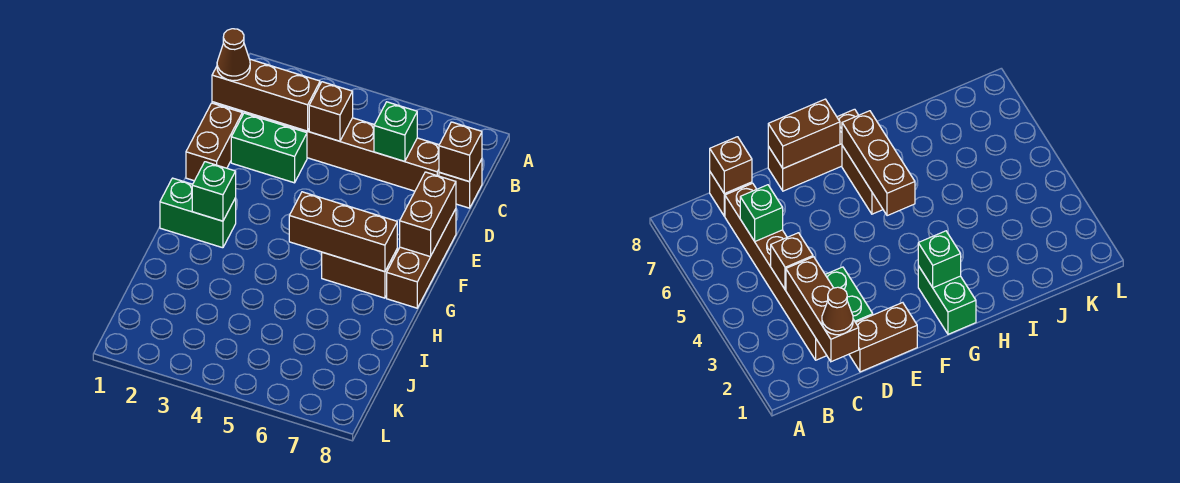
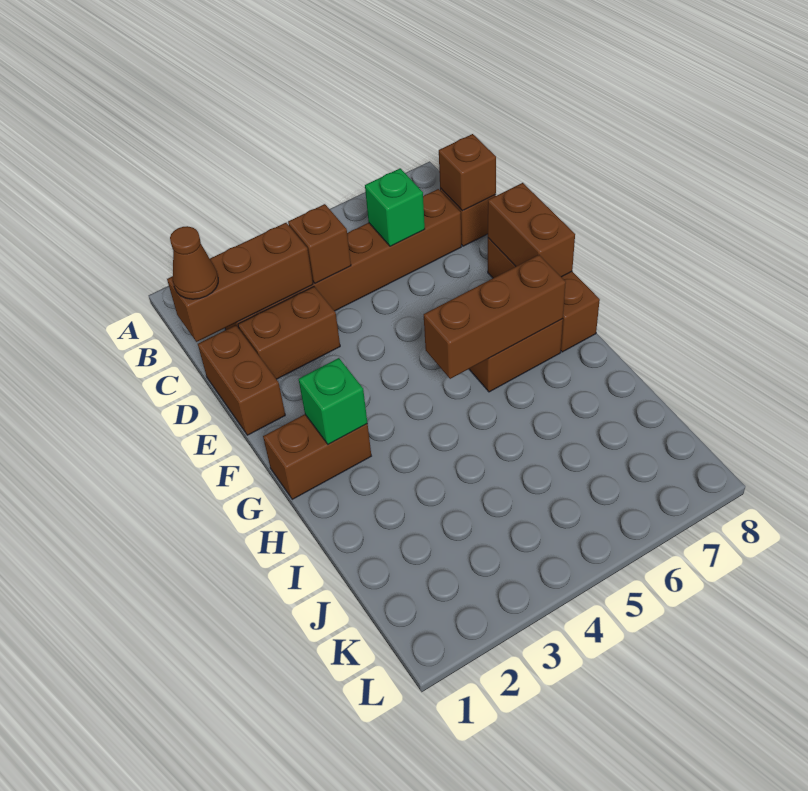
green 1x2 brick [231,113,307,183] -> brown 1x2 brick [238,287,340,379]
green 1x2 brick [160,178,236,248] -> brown 1x2 brick [263,414,371,499]

